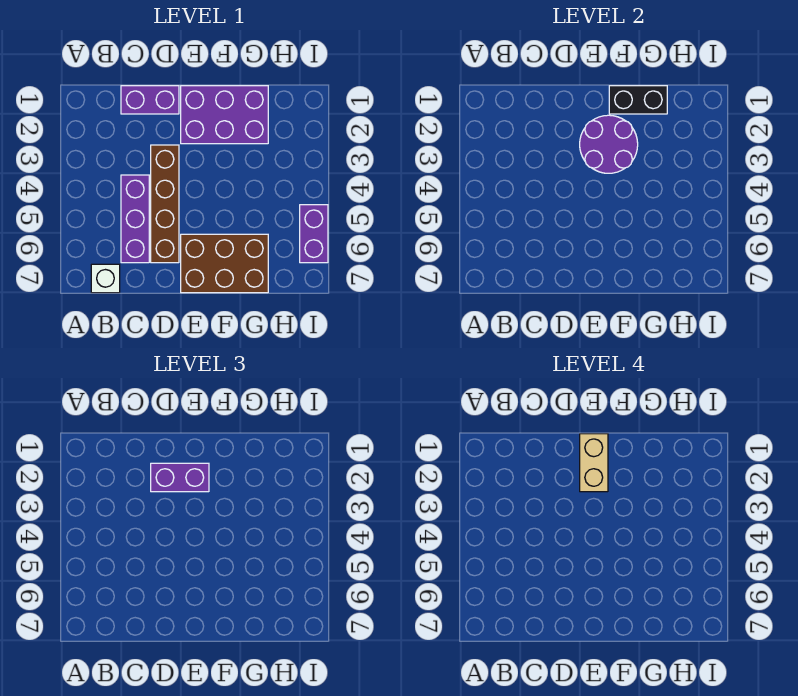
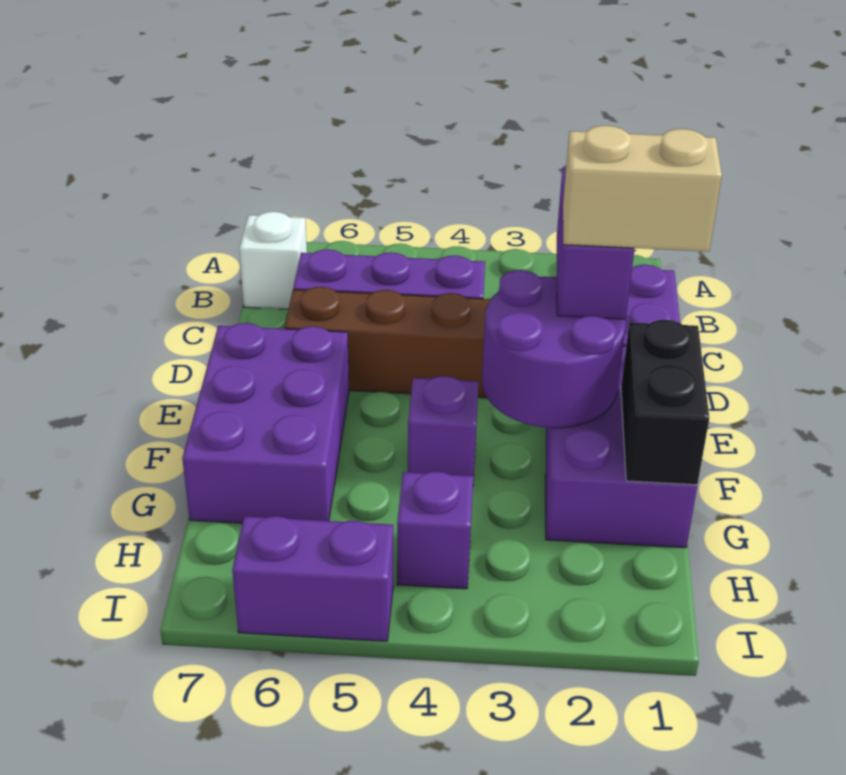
brown 2x3 brick [181,234,268,293] -> purple 2x3 brick [182,323,349,523]
none -> purple 1x1 brick [408,376,479,481]
none -> purple 1x1 brick [397,472,473,589]

